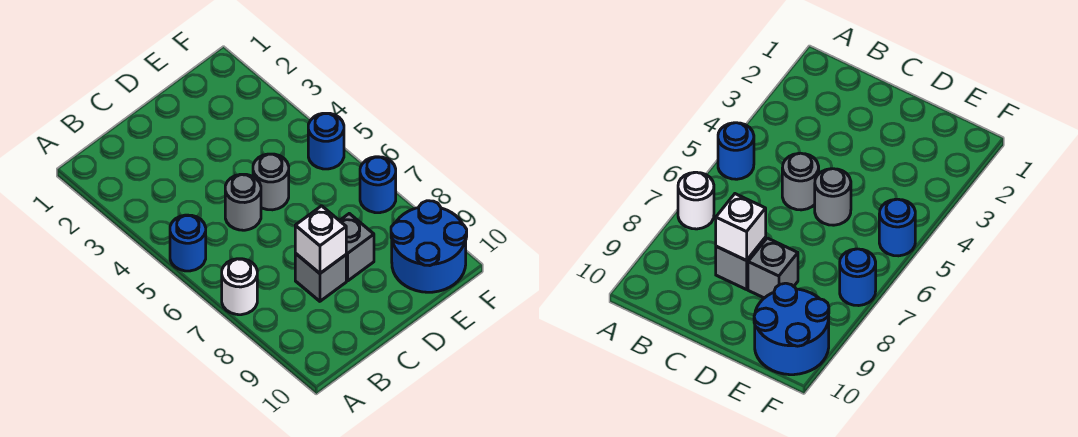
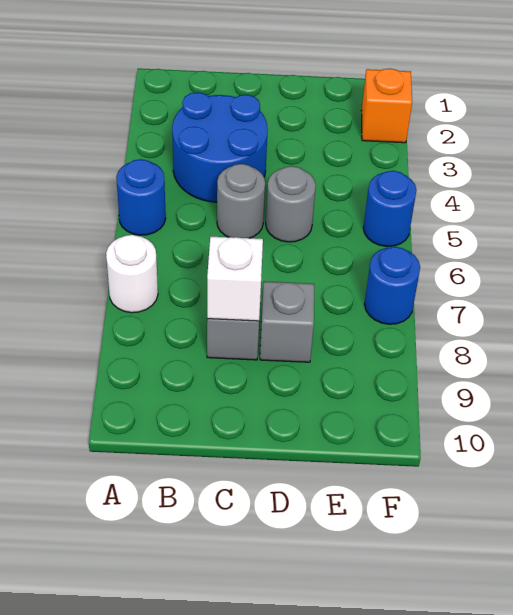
blue 2x2 round brick [391,201,467,292] -> blue 2x2 round brick moved to [172,92,268,202]
none -> orange 1x1 brick [361,68,412,143]

